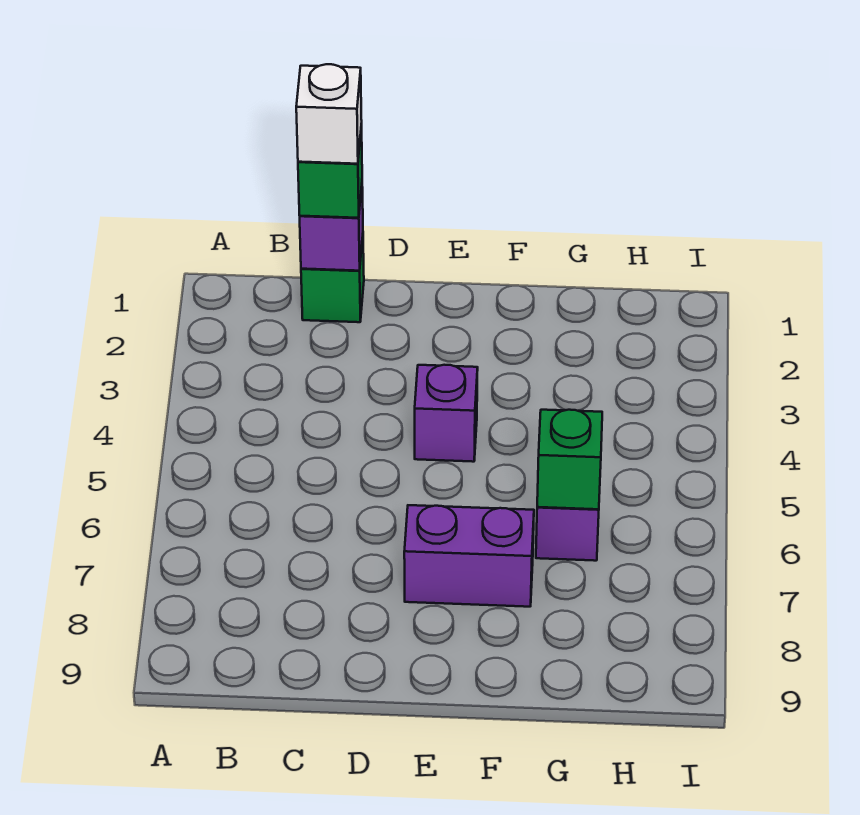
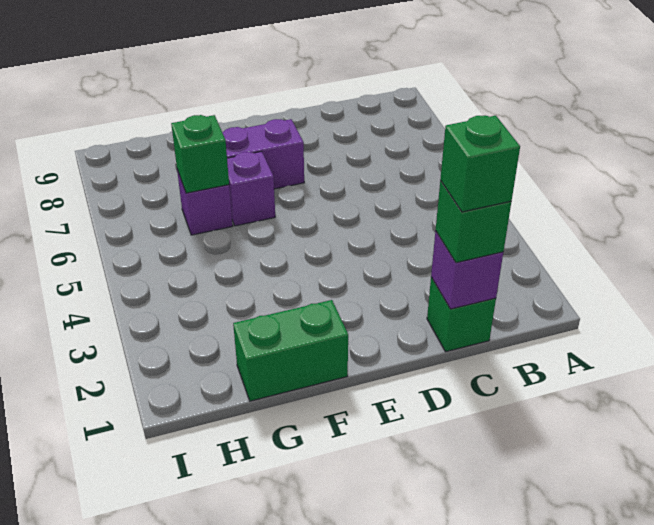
white 1x1 brick [296,64,362,164] -> green 1x1 brick [440,116,520,212]
purple 1x1 brick [415,365,478,462] -> purple 1x1 brick moved to [227,151,275,226]
none -> green 1x2 brick [233,300,348,401]

